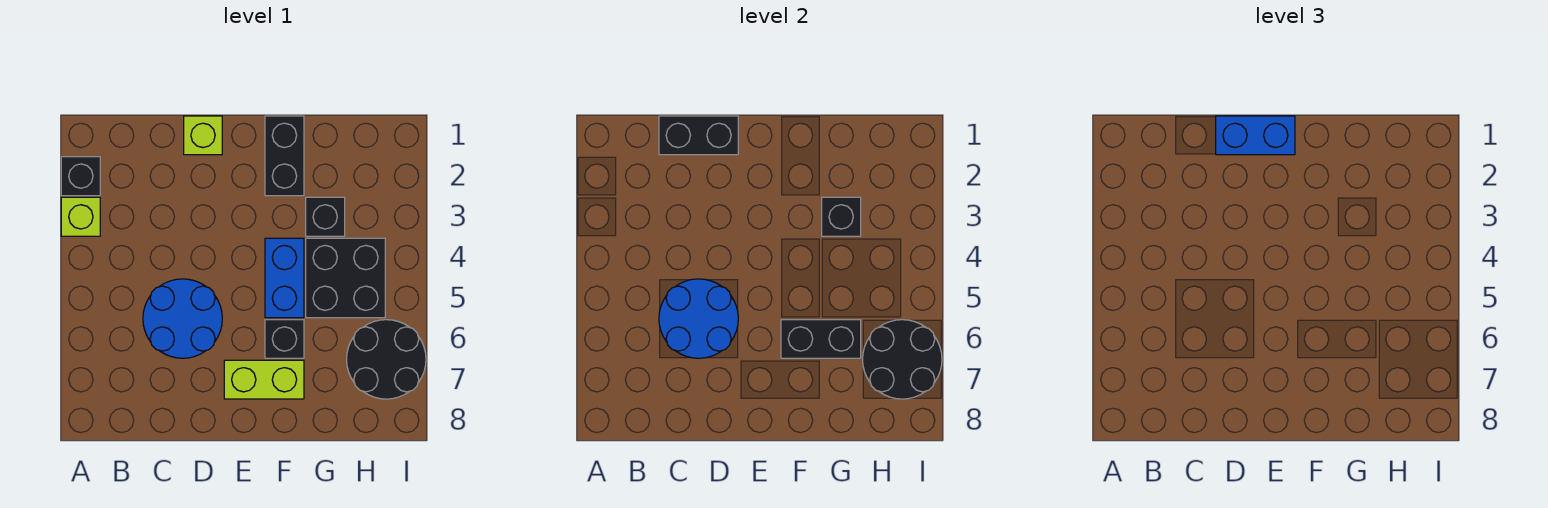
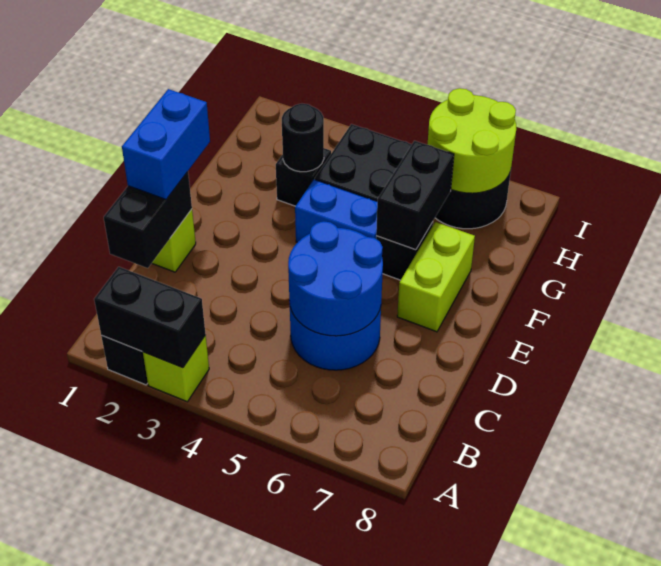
black 1x2 brick [265,116,304,196] -> black 1x2 brick moved to [94,267,206,368]
black 1x1 brick [822,197,861,236] -> black 1x1 round brick [282,104,324,172]
black 2x2 round brick [863,320,942,399] -> lime 2x2 round brick [428,88,516,193]

